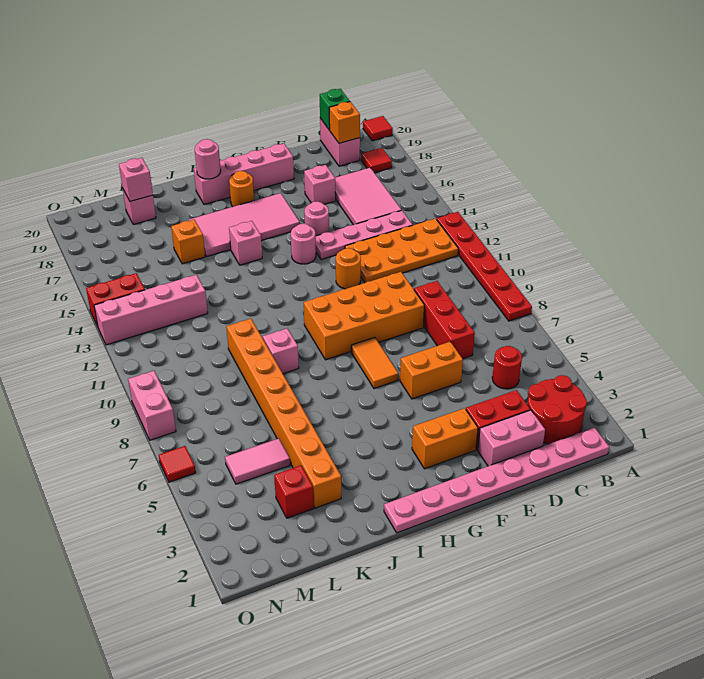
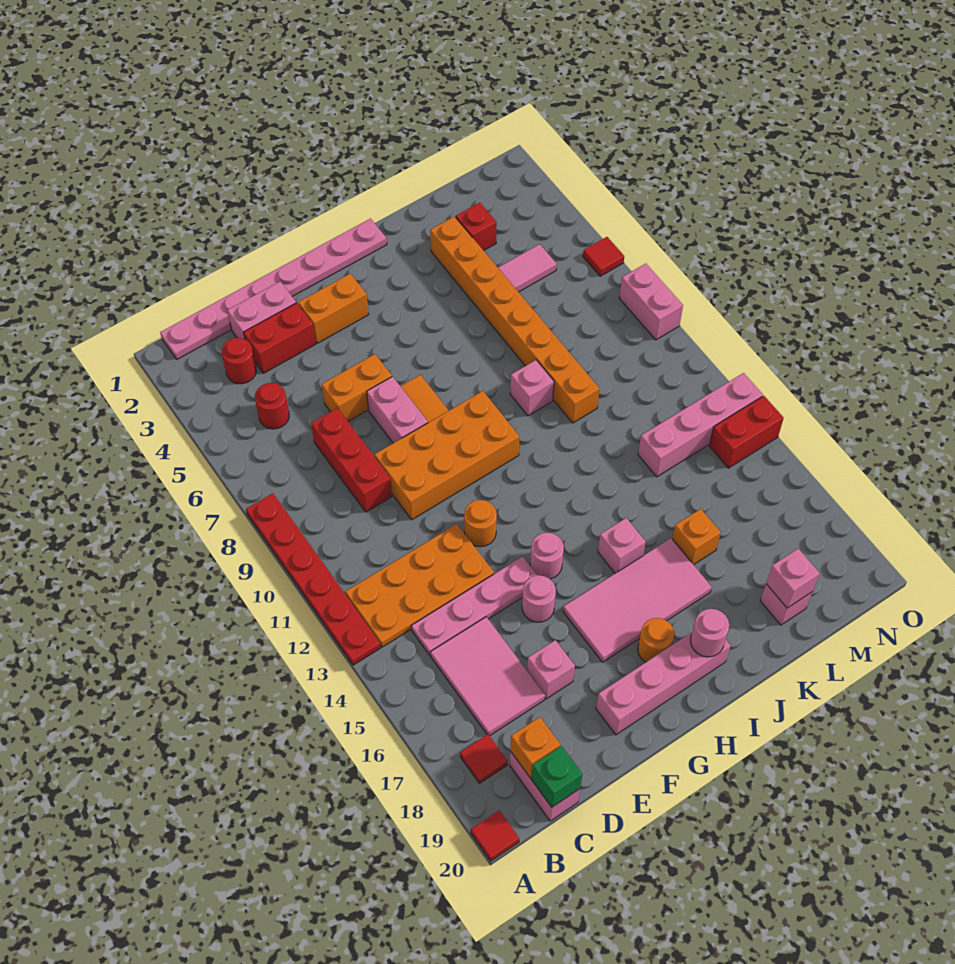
red 2x2 round brick [527,375,587,444] -> red 1x1 round brick [222,338,256,384]
none -> pink 1x2 brick [367,377,428,443]

